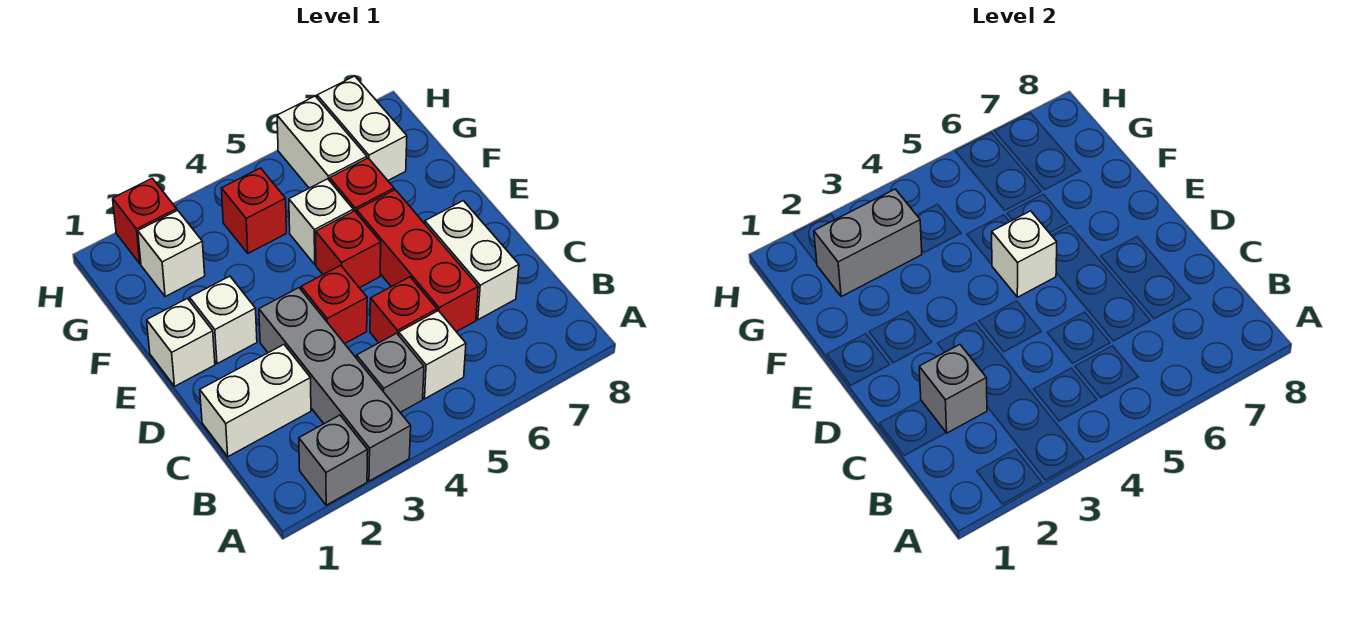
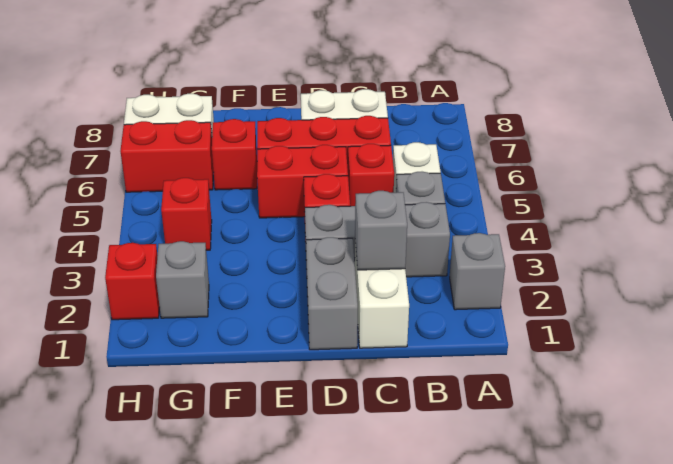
grey 1x4 brick [259,288,411,481] -> grey 1x3 brick [305,202,450,277]
white 1x1 brick [147,298,215,386] -> none
white 1x1 brick [190,276,257,364] -> none
red 1x1 brick [316,211,381,288] -> red 1x2 brick [257,145,348,218]
white 1x1 brick [992,211,1057,297] -> none
white 1x1 brick [289,179,353,264] -> none
white 1x1 brick [138,210,205,297] -> grey 1x1 brick [156,241,209,318]
grey 1x2 brick [814,189,922,297] -> grey 1x2 brick moved to [306,237,358,350]
white 1x2 brick [277,96,367,188] -> red 1x2 brick [120,120,214,192]

